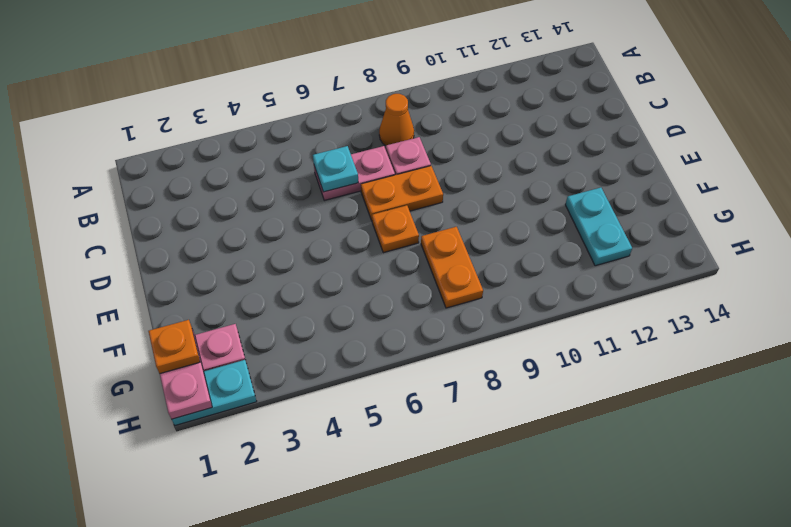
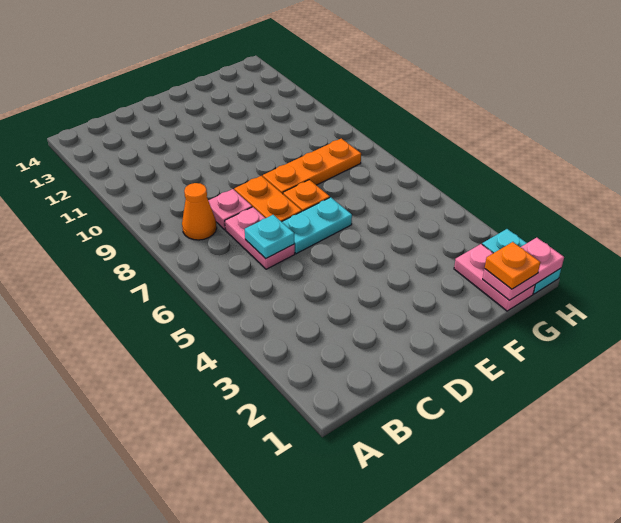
orange 1x2 plate [421,227,483,308] -> orange 1x3 plate [262,138,361,194]
cyan 1x2 plate [565,188,632,266] -> cyan 1x2 plate moved to [282,197,352,254]

